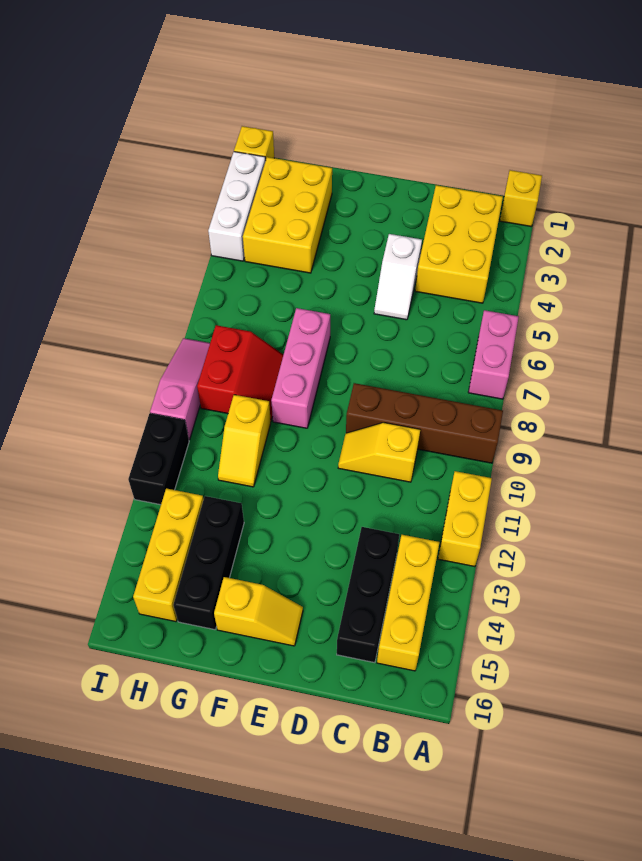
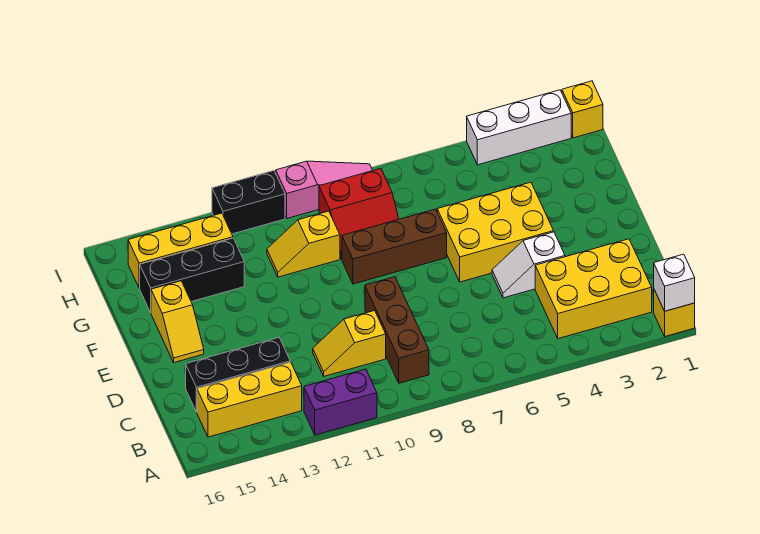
none -> white 1x1 brick [654,254,695,311]
pink 1x2 brick [468,310,519,399] -> none
brown 1x4 brick [346,383,503,463] -> brown 1x3 brick [365,277,429,383]
yellow 1x2 brick [438,471,492,567] -> purple 1x2 brick [304,369,377,435]
yellow 1x2 slope [338,423,420,482] -> yellow 1x2 slope turned to [313,310,386,376]
pink 1x3 brick [271,308,330,428] -> brown 1x3 brick [342,209,447,284]
yellow 2x3 brick [243,157,332,273] -> yellow 2x3 brick moved to [437,182,554,282]

